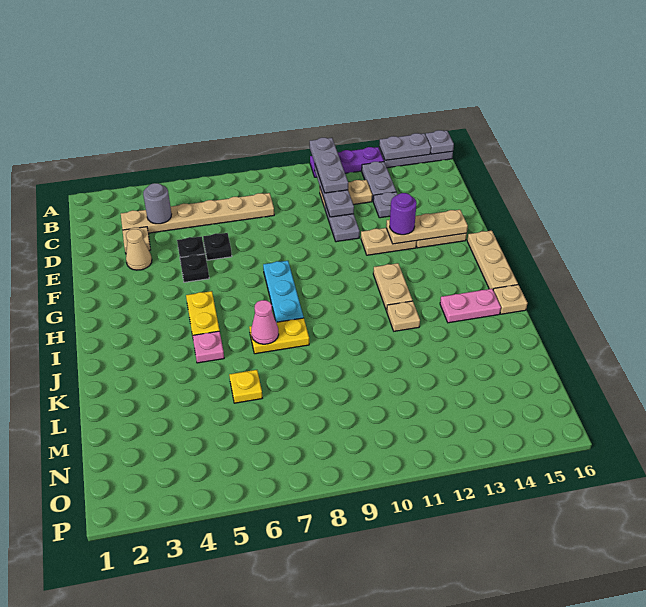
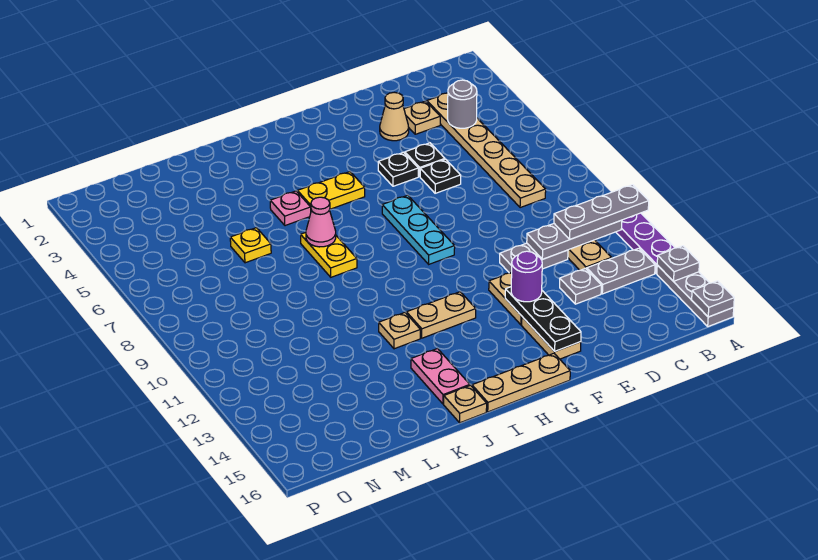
grey 1x2 plate [379,133,431,160] -> grey 1x1 plate [657,246,699,281]
tan 1x3 plate [386,210,468,244] -> black 1x3 plate [505,287,581,351]
cyan 1x3 plate [263,261,304,322] -> cyan 1x3 plate turned to [382,195,455,264]

